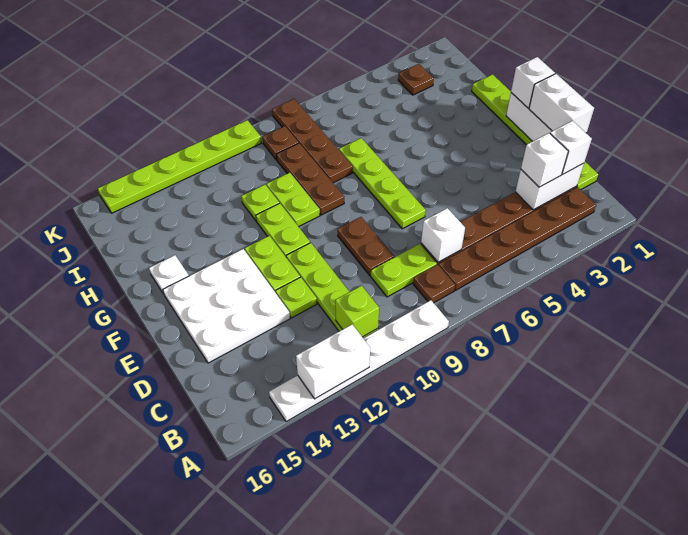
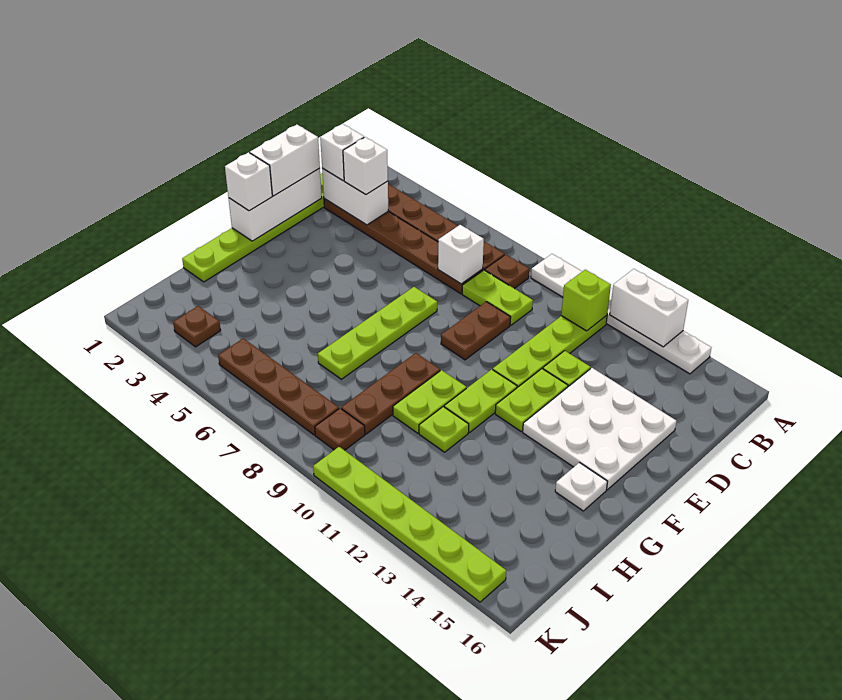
brown 1x4 plate [272,99,353,183] -> brown 1x4 plate turned to [218,338,339,435]

